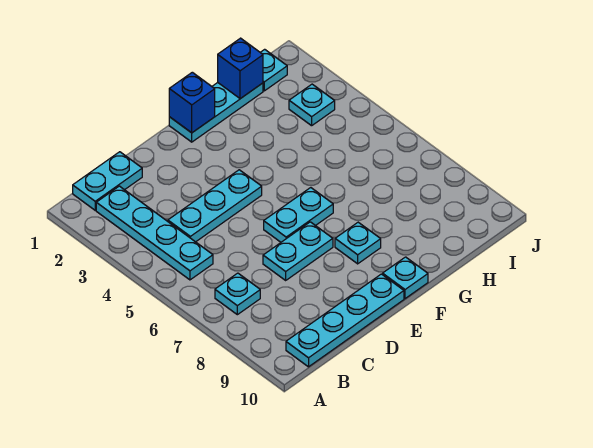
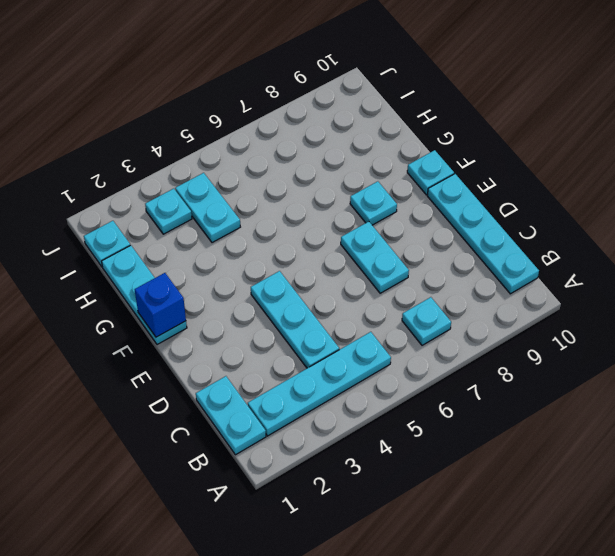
cyan 1x2 plate [264,188,333,242] -> cyan 1x2 plate moved to [175,173,240,243]
blue 1x1 brick [218,38,263,99] -> none

